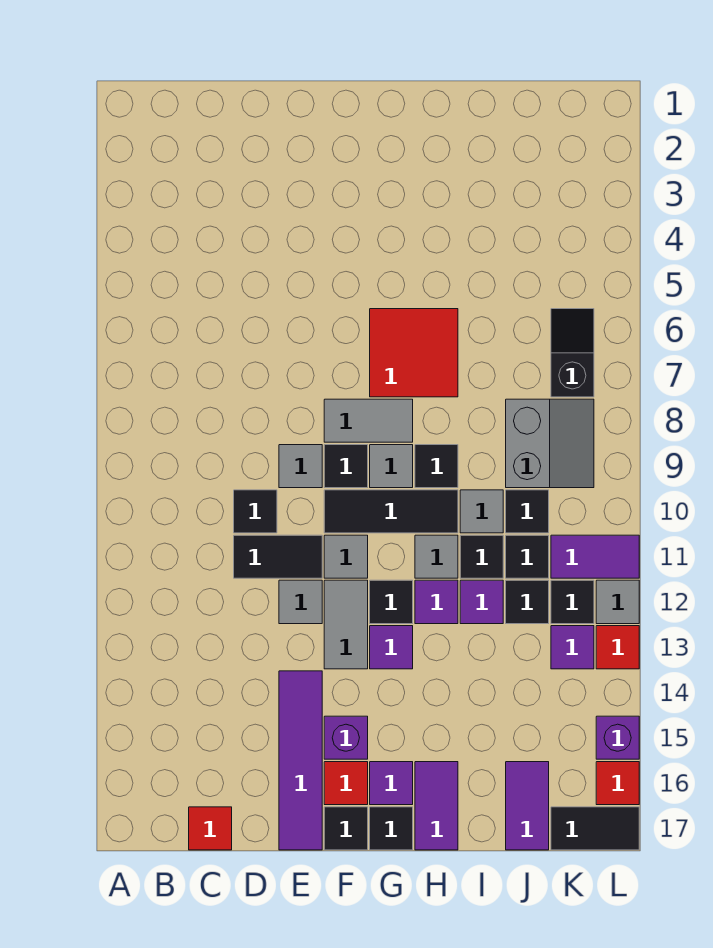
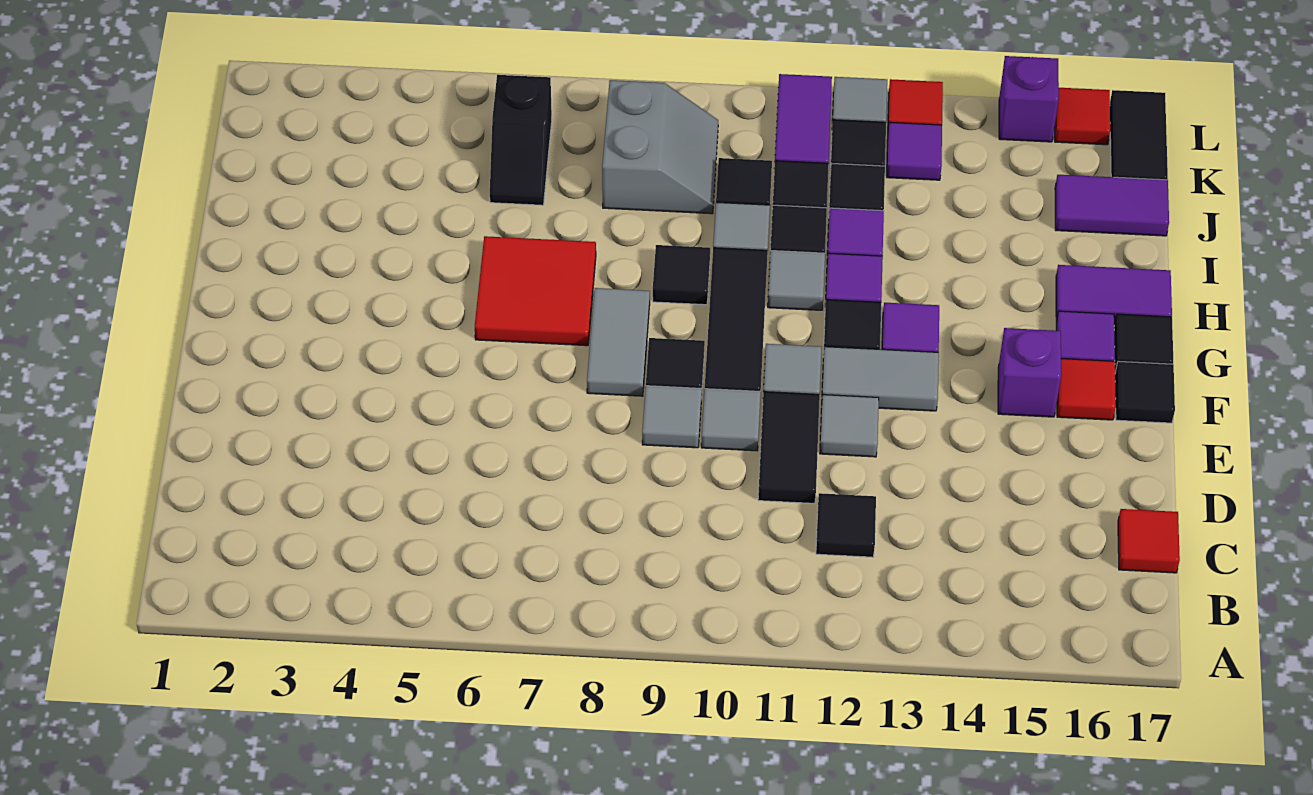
black 1x1 tile [234,490,277,533] -> black 1x1 tile moved to [816,493,876,557]
purple 1x4 tile [279,671,322,850] -> none
grey 1x1 tile [370,445,413,488] -> grey 1x1 tile moved to [701,389,761,451]
grey 2x2 slope [506,399,594,488] -> grey 2x2 slope turned to [602,80,718,214]
black 1x2 slope [551,309,594,397] -> black 1x2 slope turned to [490,75,552,205]

